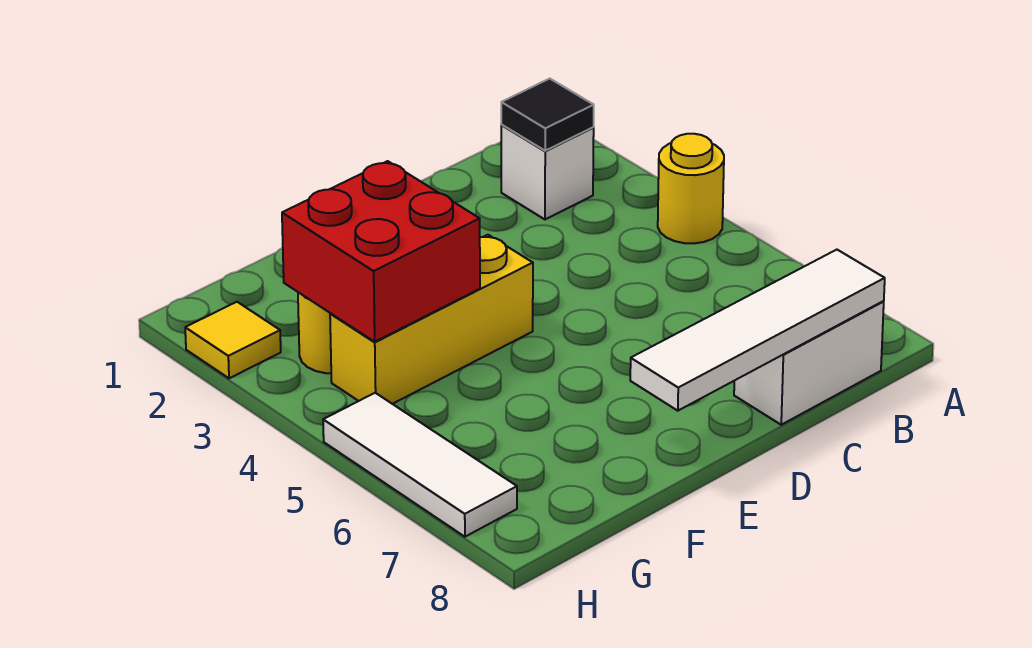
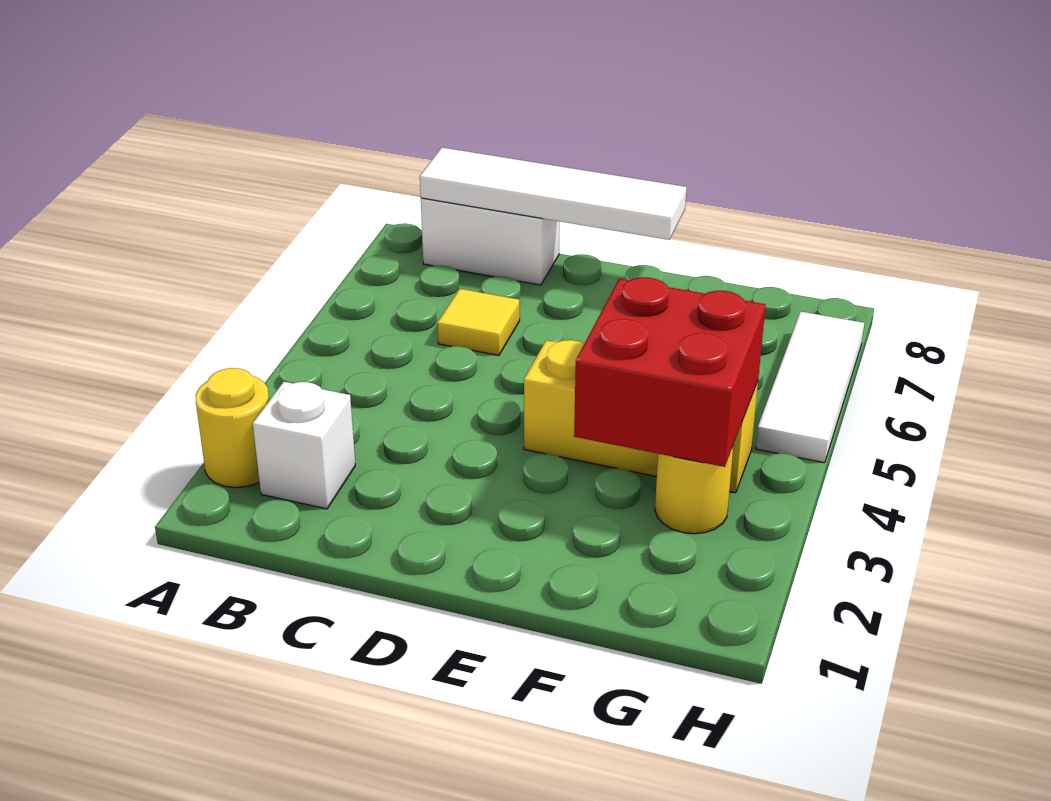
yellow 1x1 round brick [658,134,724,243] -> yellow 1x1 round brick moved to [196,368,269,488]
black 1x1 tile [501,79,594,151] -> none
yellow 1x1 tile [185,302,281,378] -> yellow 1x1 tile moved to [437,289,520,355]

